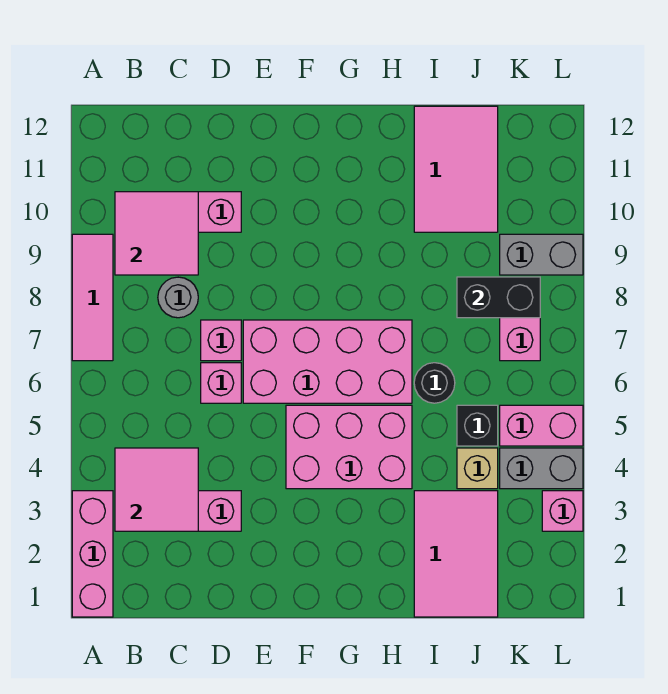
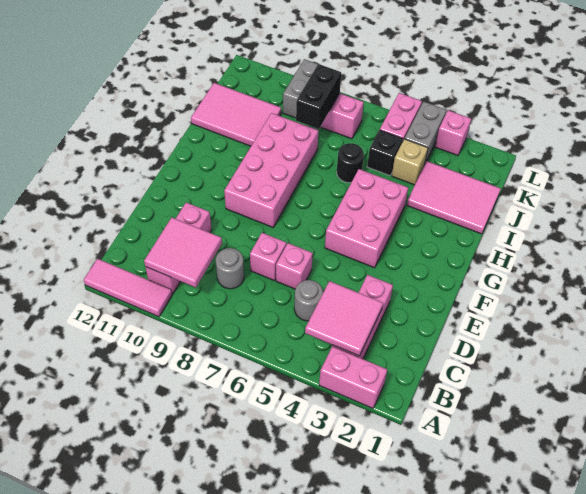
pink 1x3 brick [72,491,113,617] -> pink 1x2 brick [319,346,387,408]
pink 1x3 tile [72,234,113,361] -> pink 1x3 tile moved to [84,259,172,317]
none -> grey 1x1 round brick [294,280,323,321]
pink 2x4 brick [243,320,412,403] -> pink 2x4 brick moved to [224,113,319,227]

